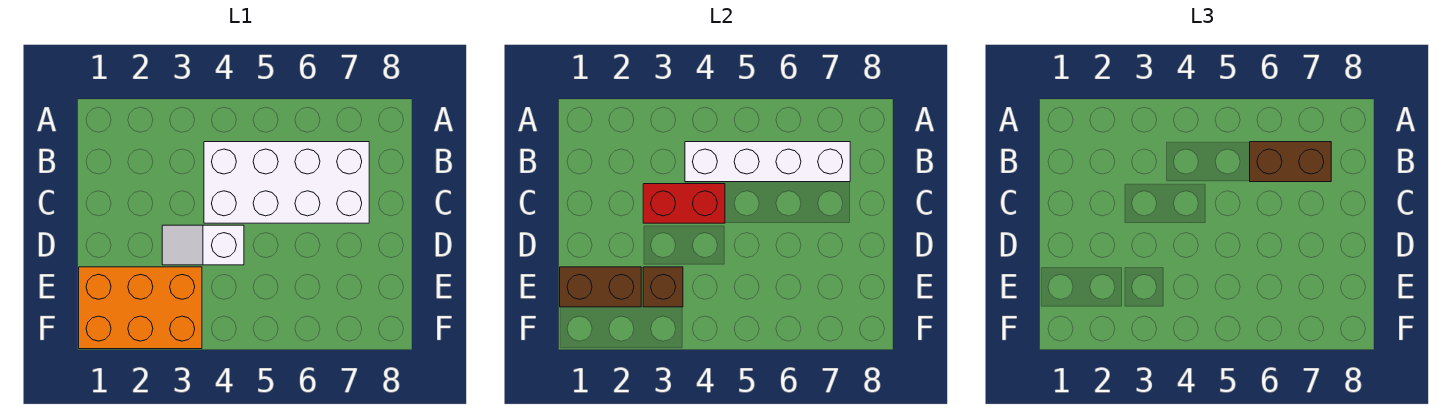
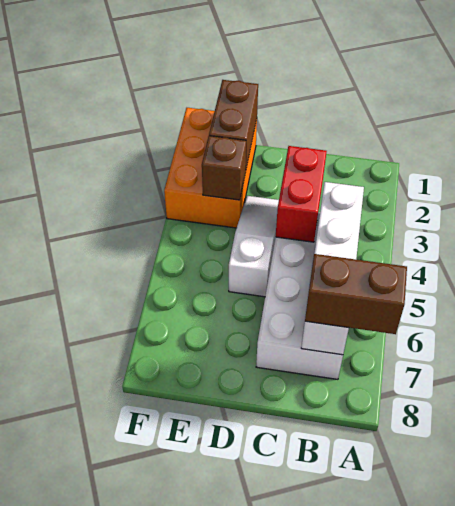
brown 1x2 brick [1250,142,1331,182] -> brown 1x2 brick turned to [305,254,407,334]
white 1x2 slope [162,225,244,265] -> white 1x3 slope [229,196,279,297]

